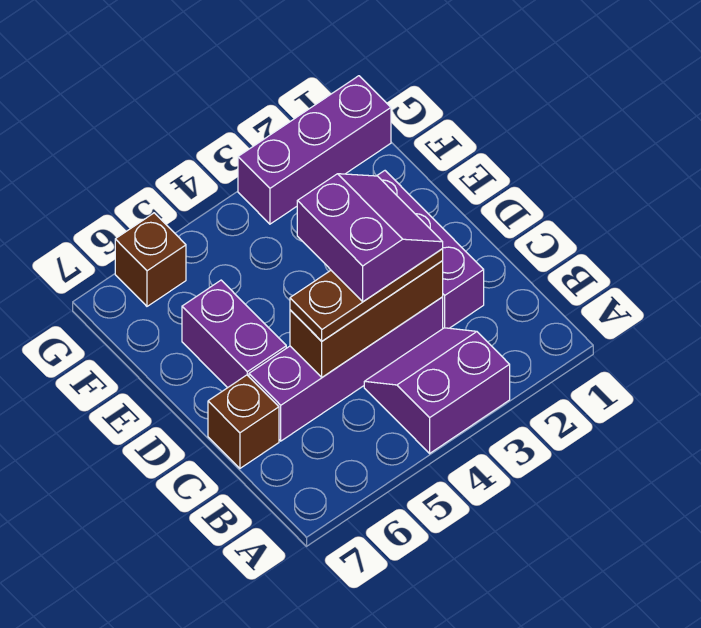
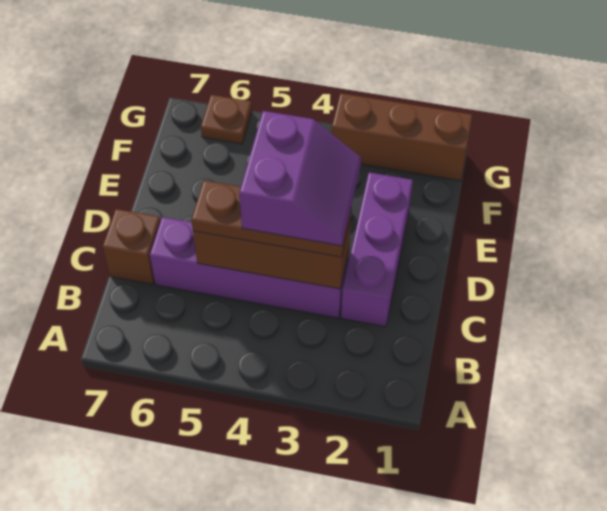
purple 2x2 slope [364,328,510,453] -> none
purple 1x2 brick [182,280,286,388] -> none
purple 1x3 brick [238,76,391,224] -> brown 1x3 brick [332,93,472,181]
brown 1x1 brick [115,213,186,306] -> brown 1x1 plate [201,95,252,144]

